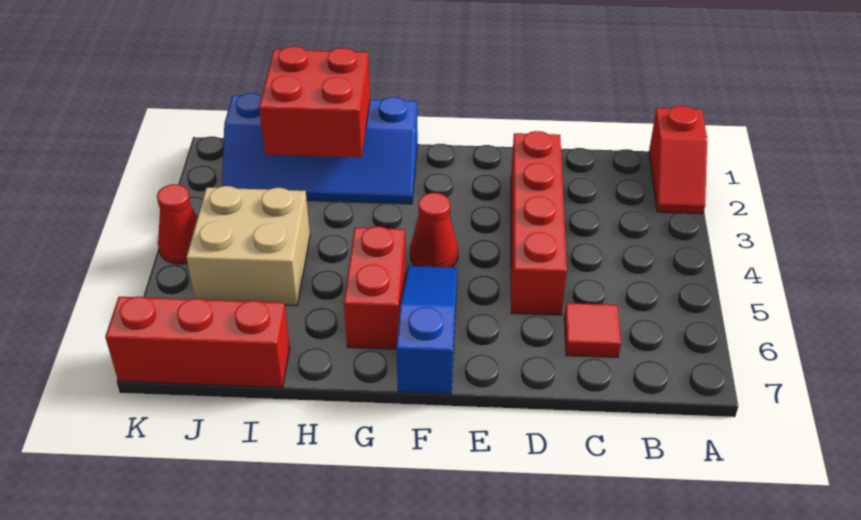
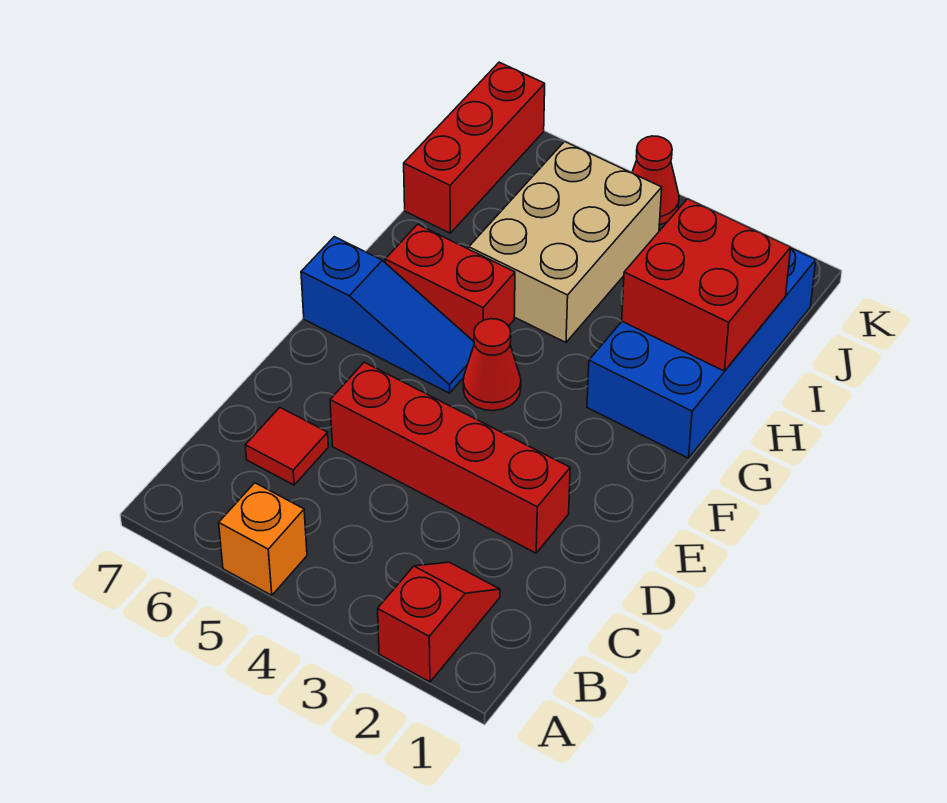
red 1x2 slope [649,106,707,214] -> red 1x2 slope turned to [378,562,500,682]
none -> orange 1x1 brick [219,483,307,595]
blue 2x4 slope [222,93,418,204] -> blue 2x4 brick [587,248,816,458]
tan 2x2 brick [186,186,310,306] -> tan 2x3 brick [469,142,662,342]

